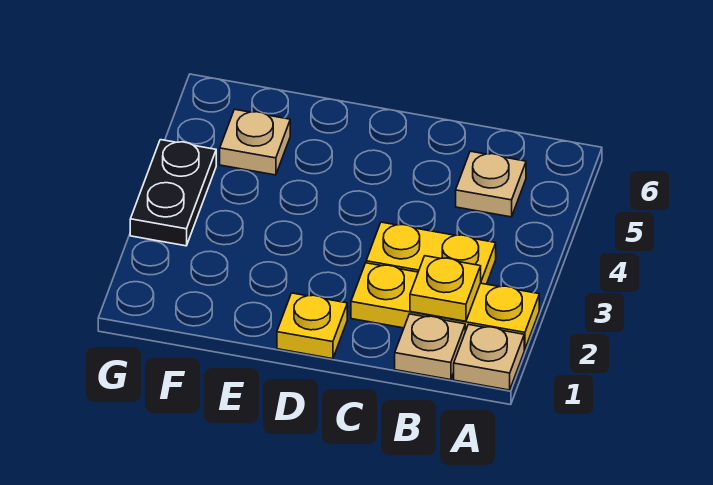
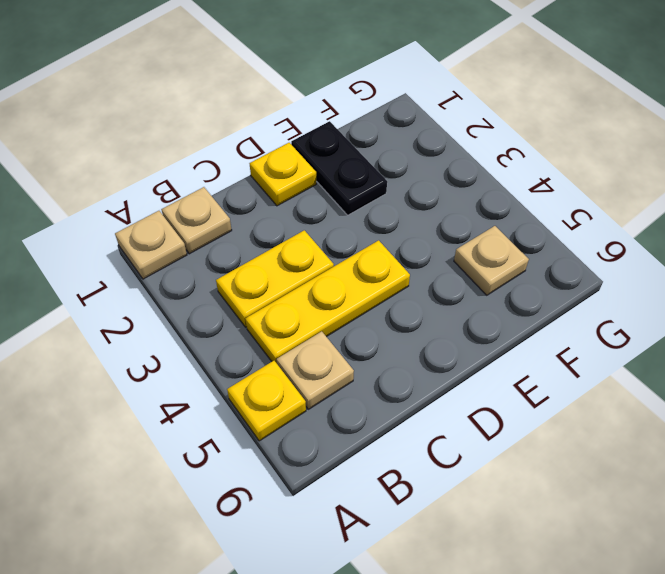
yellow 1x3 plate [351,263,539,349] -> yellow 1x3 plate moved to [245,240,410,363]
yellow 1x1 plate [410,256,481,321] -> yellow 1x1 plate moved to [227,361,306,441]
black 1x2 plate [130,140,216,246] -> black 1x2 plate moved to [291,121,387,215]

